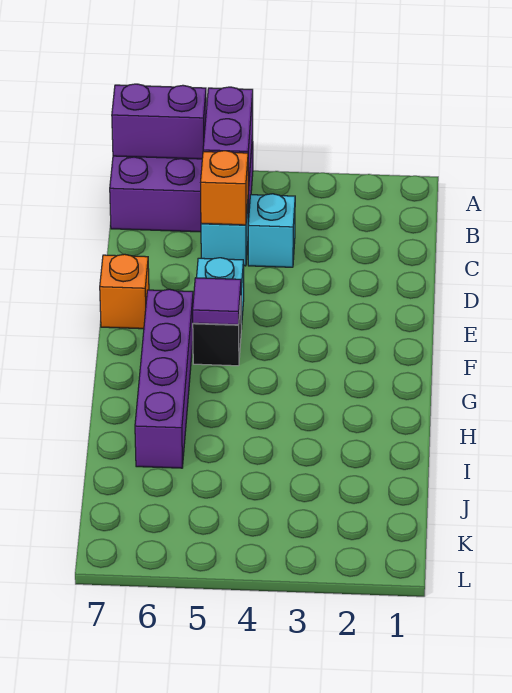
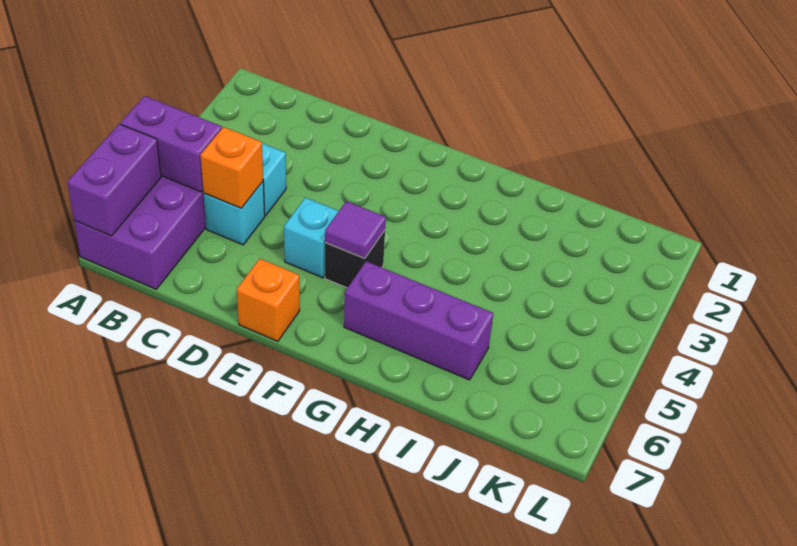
purple 1x4 brick [135,289,193,468] -> purple 1x3 brick [344,261,493,380]

